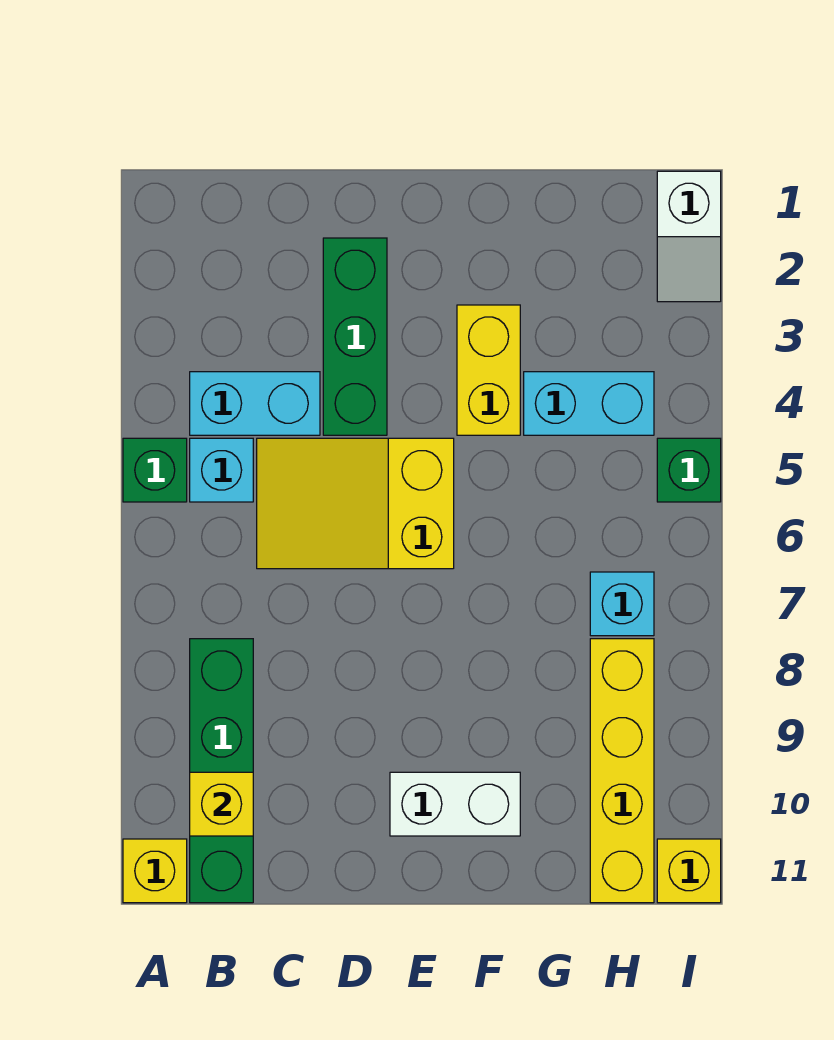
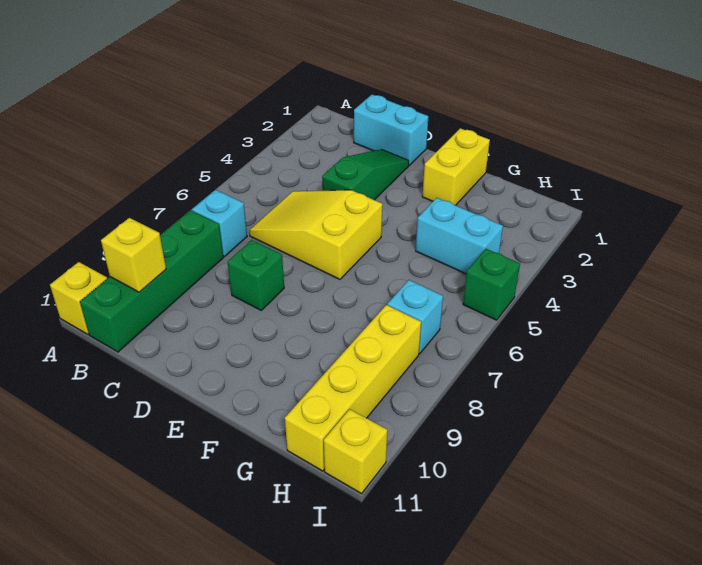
green 1x1 brick [123,438,187,502] -> green 1x1 brick moved to [228,240,284,310]
cyan 1x2 brick [190,372,320,435] -> cyan 1x2 brick moved to [354,95,428,165]
cyan 1x1 brick [190,438,253,502] -> cyan 1x1 brick moved to [192,190,247,256]
green 1x3 brick [323,238,387,435] -> green 1x3 slope [322,149,409,200]
white 1x2 brick [390,772,520,836] -> none
yellow 1x2 brick [457,305,520,435] -> yellow 1x2 brick moved to [422,128,490,205]
white 1x2 slope [657,171,721,302] -> none

